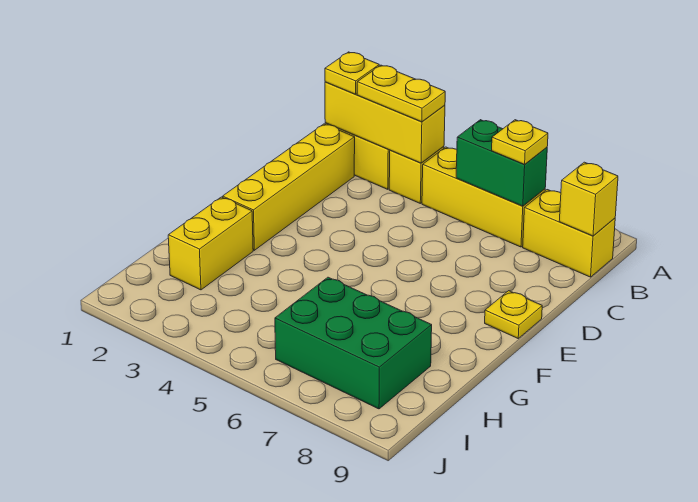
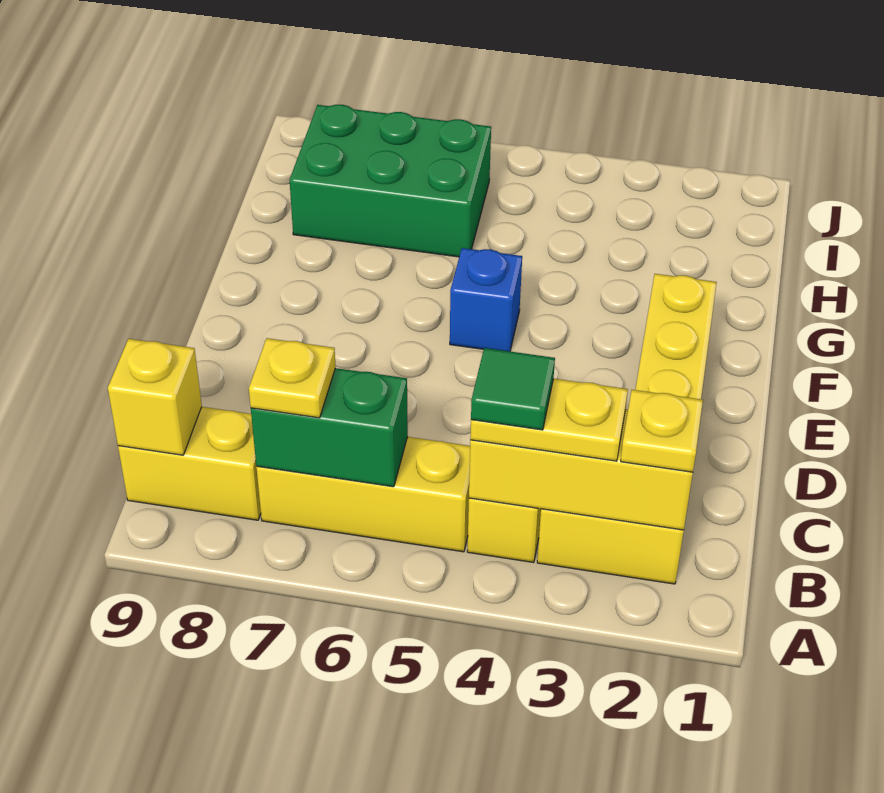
none -> green 1x1 tile [471,348,555,430]
yellow 1x1 plate [485,291,542,338] -> none
none -> blue 1x1 brick [450,248,522,351]
yellow 1x2 brick [168,197,253,290] -> none

